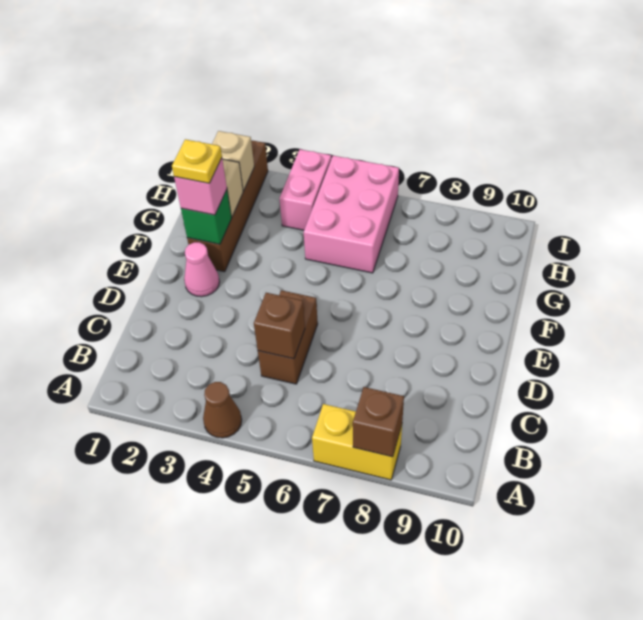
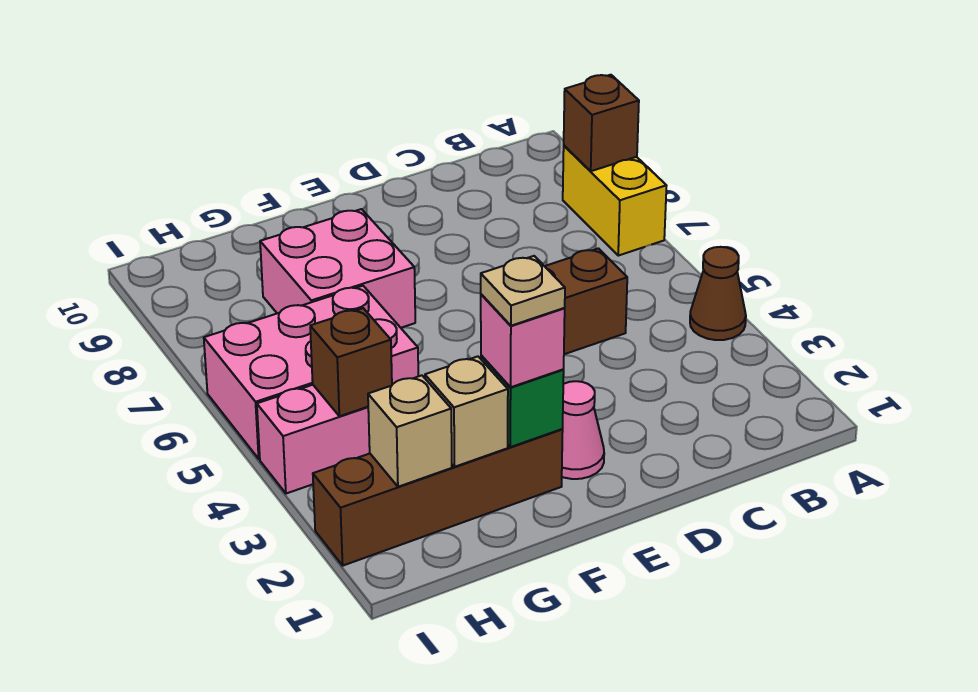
brown 1x1 brick [254,293,305,359] -> brown 1x1 brick moved to [310,308,392,416]
yellow 1x1 plate [172,139,222,183] -> tan 1x1 plate [481,256,565,326]
none -> pink 2x2 brick [260,209,415,328]

